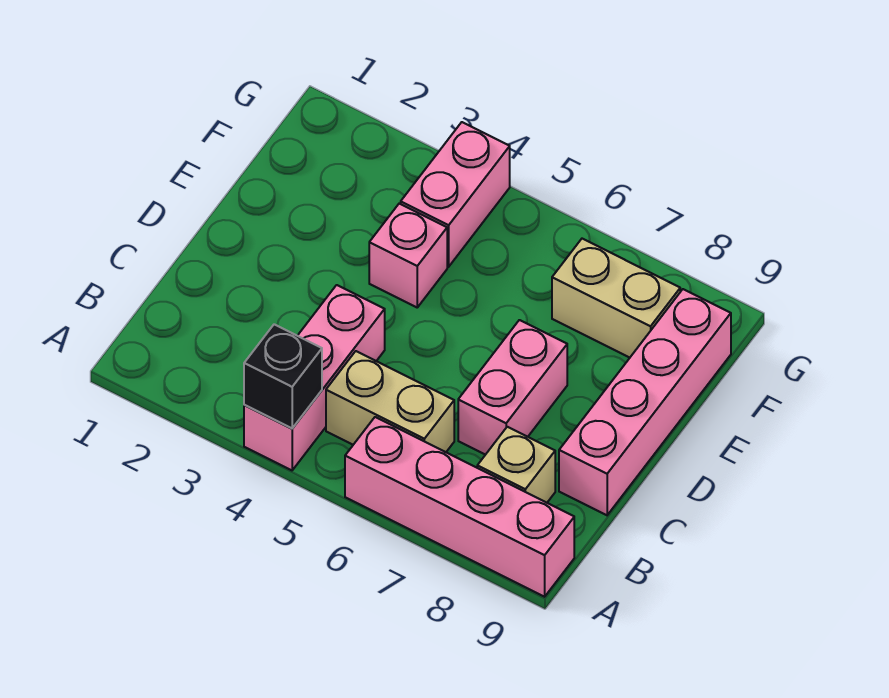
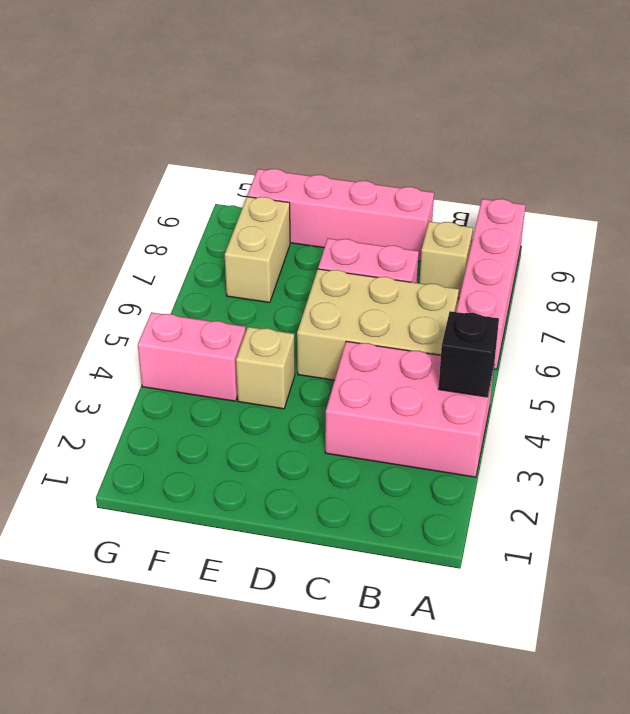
pink 1x3 brick [244,285,385,470] -> pink 2x3 brick [325,341,494,477]
tan 1x2 brick [326,351,454,452] -> tan 2x3 brick [297,269,459,380]
pink 1x1 brick [369,204,447,307] -> tan 1x1 brick [236,327,295,409]

